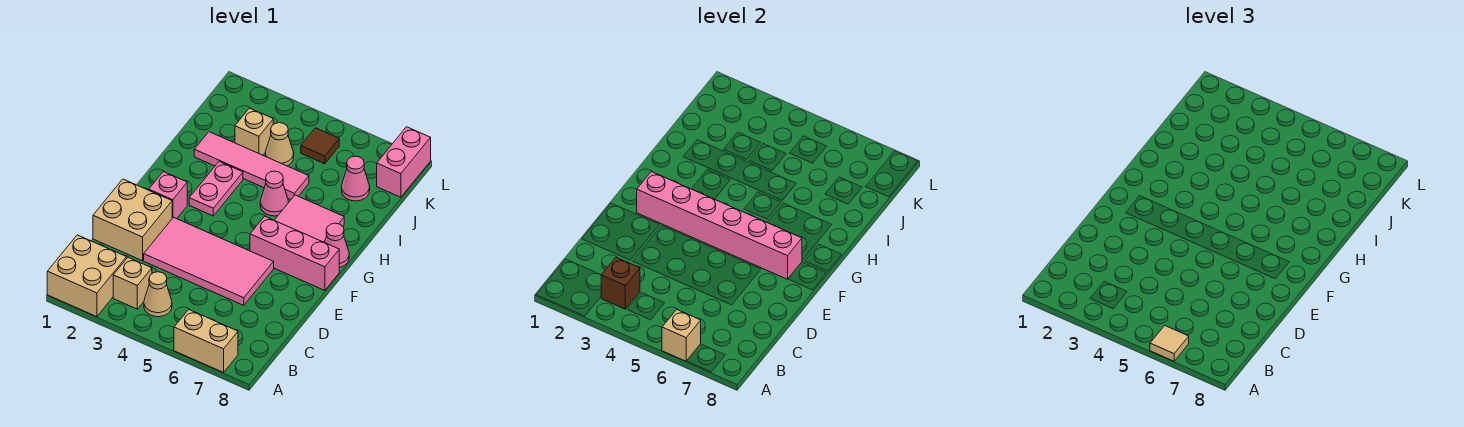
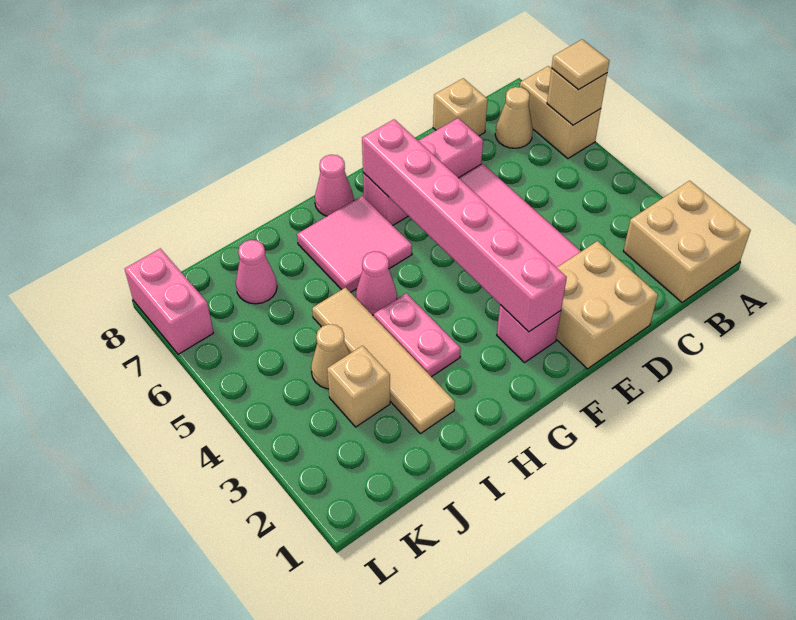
tan 1x1 brick [113,257,152,309] -> tan 1x1 brick moved to [433,78,488,136]
brown 1x1 brick [601,257,640,309] -> none
tan 1x1 cone [144,272,172,317] -> tan 1x1 cone moved to [495,87,533,148]
pink 1x3 brick [250,216,339,291] -> pink 1x3 brick turned to [363,118,483,225]
pink 1x2 plate [189,162,243,216] -> pink 1x2 plate turned to [374,293,461,377]
pink 1x4 tile [194,132,309,199] -> tan 1x4 tile [312,288,455,434]
brown 1x1 tile [301,128,339,164] -> none
pink 1x2 brick [377,127,431,197] -> pink 1x2 brick turned to [125,249,213,354]

